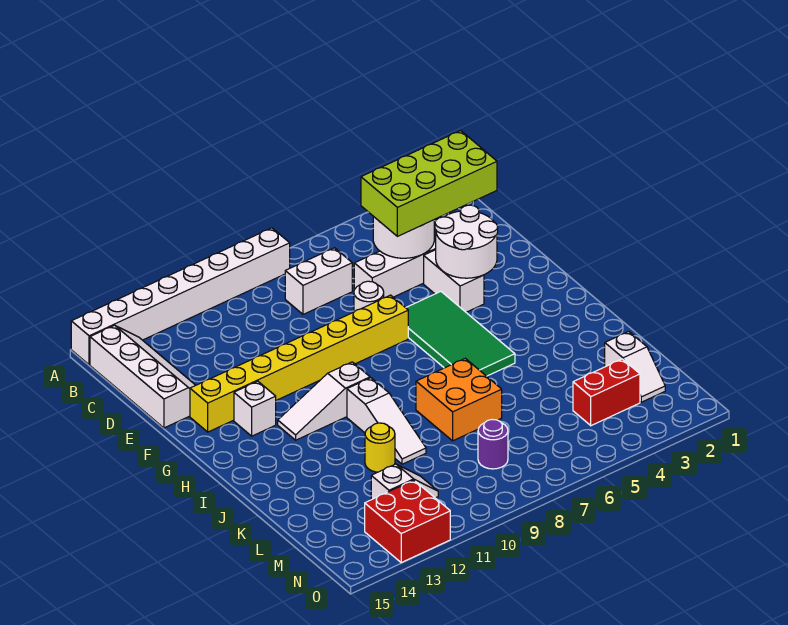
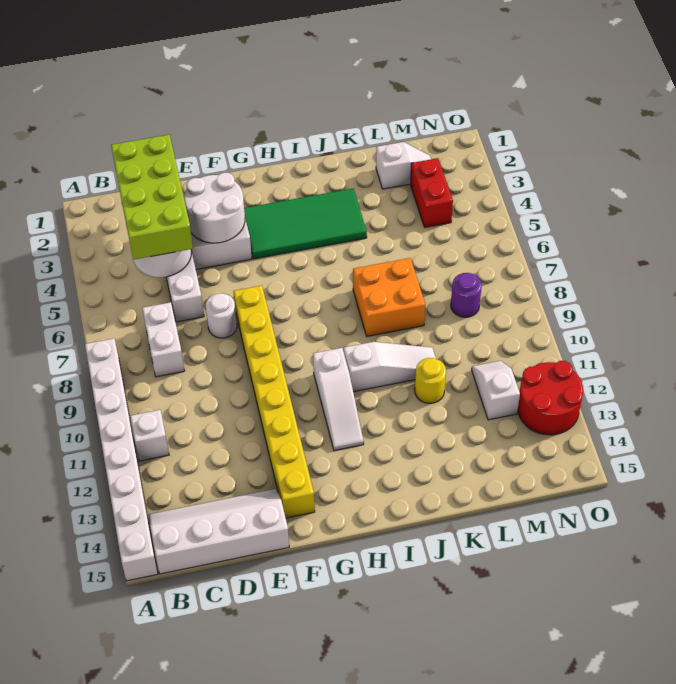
green 2x4 tile [406,292,515,376] -> green 2x4 tile moved to [244,189,367,259]
white 1x1 brick [234,381,276,436] -> white 1x1 brick moved to [130,410,169,461]
red 2x2 brick [365,480,450,562] -> red 2x2 round brick [518,361,583,435]

